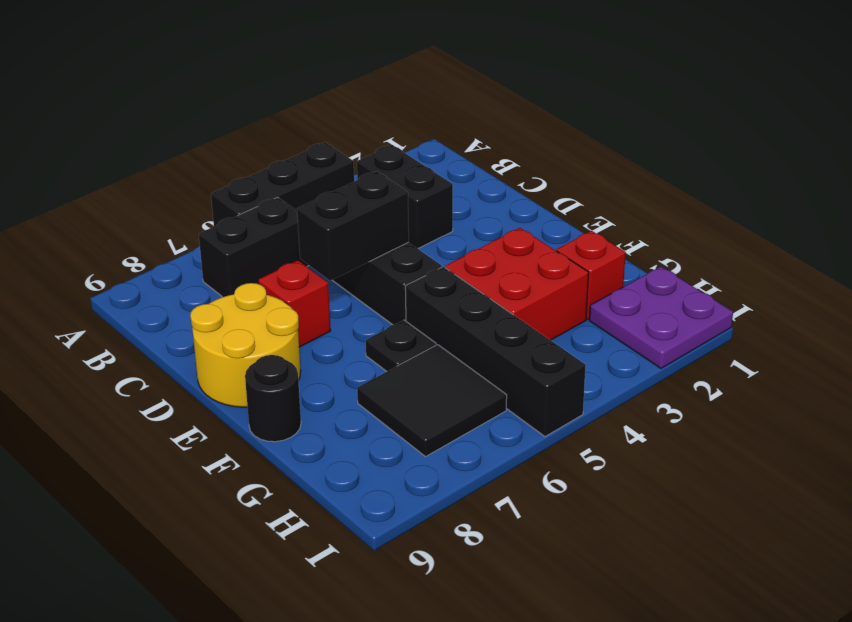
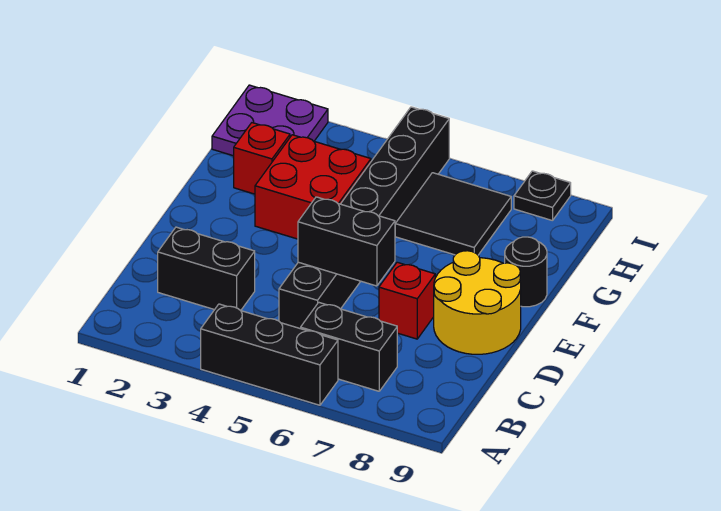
black 1x2 brick [357,145,453,248] -> black 1x2 brick turned to [158,227,255,311]
black 1x1 plate [366,320,436,371] -> black 1x1 plate moved to [514,171,571,221]

